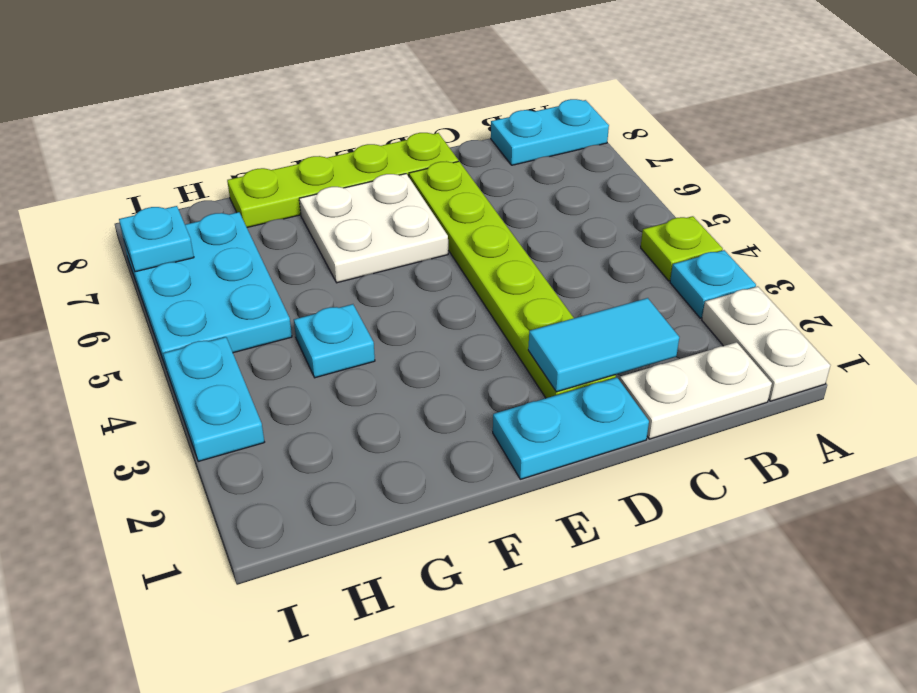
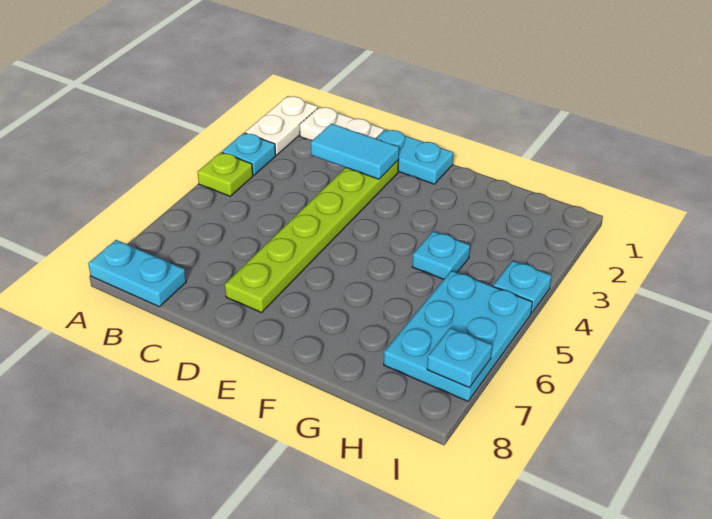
lime 1x4 plate [227,133,458,227] -> none
white 2x2 plate [299,174,448,283] -> none
cyan 1x2 plate [163,337,264,462] -> cyan 1x1 plate [493,261,552,313]

